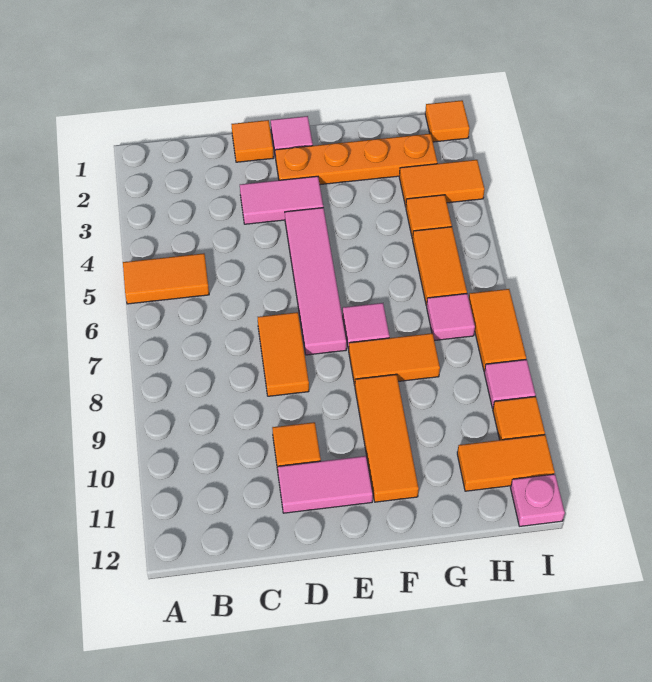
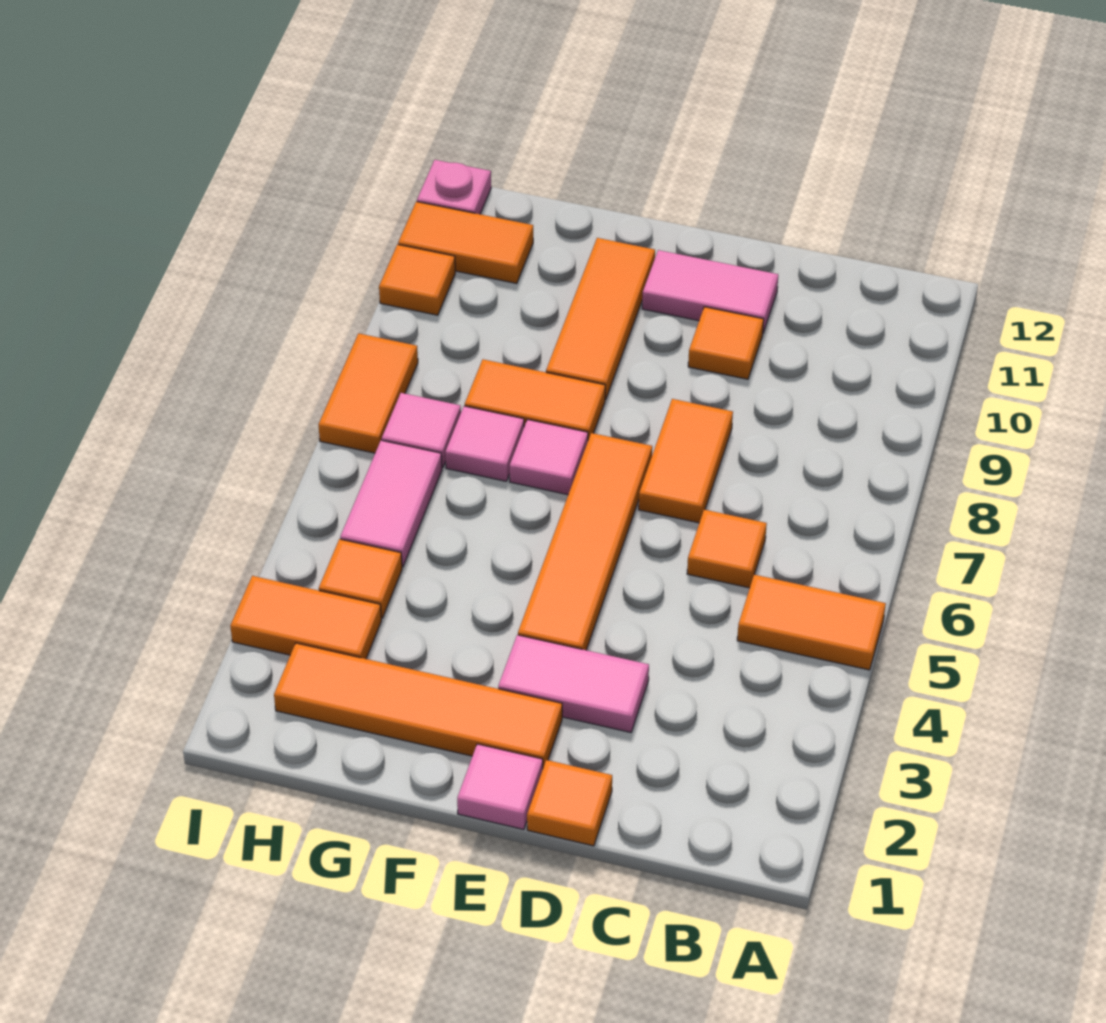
orange 1x4 plate [275,134,437,185] -> orange 1x4 tile [274,643,562,767]
pink 1x4 tile [285,208,347,355] -> orange 1x4 tile [518,433,652,650]
orange 1x2 tile [413,227,467,305] -> pink 1x2 tile [340,440,442,567]
orange 1x1 tile [425,100,470,142] -> orange 1x1 tile moved to [687,510,767,588]
pink 1x1 tile [484,360,535,408] -> pink 1x1 tile moved to [445,406,524,481]

